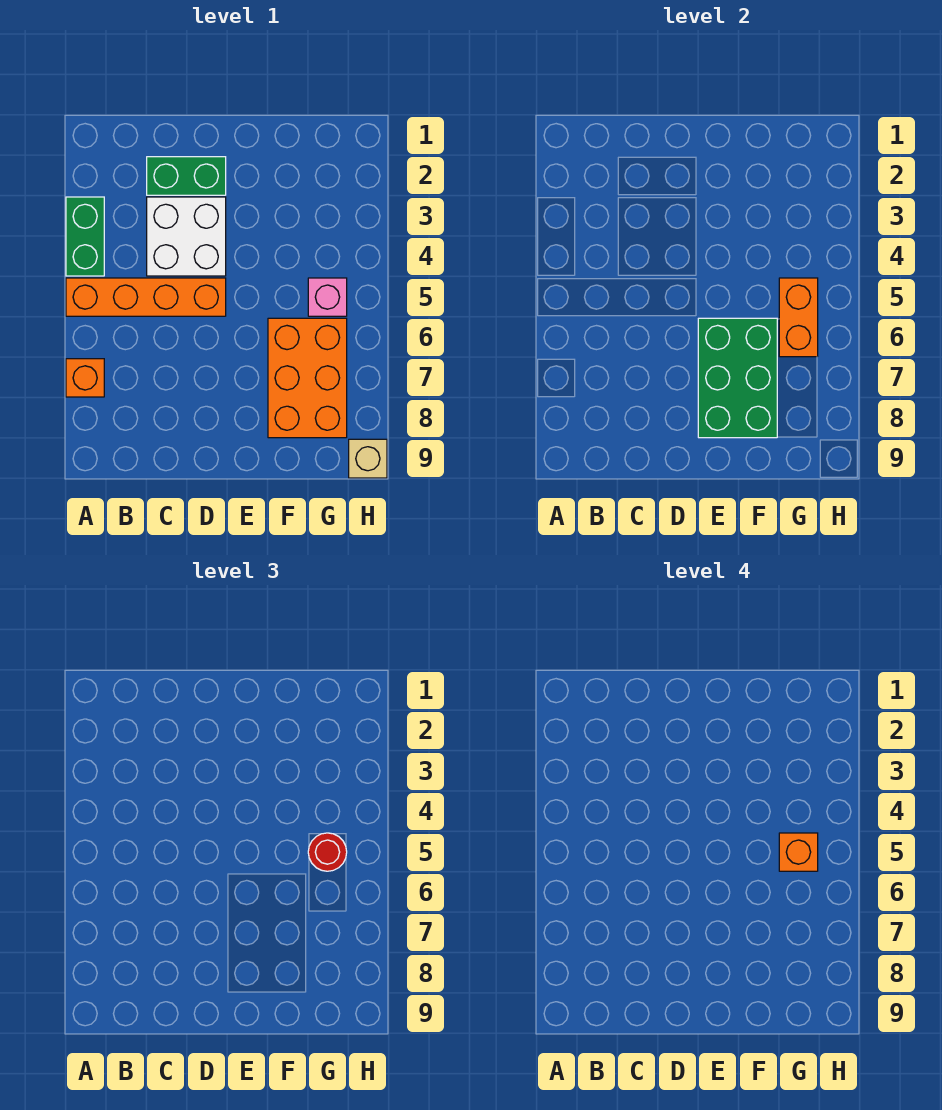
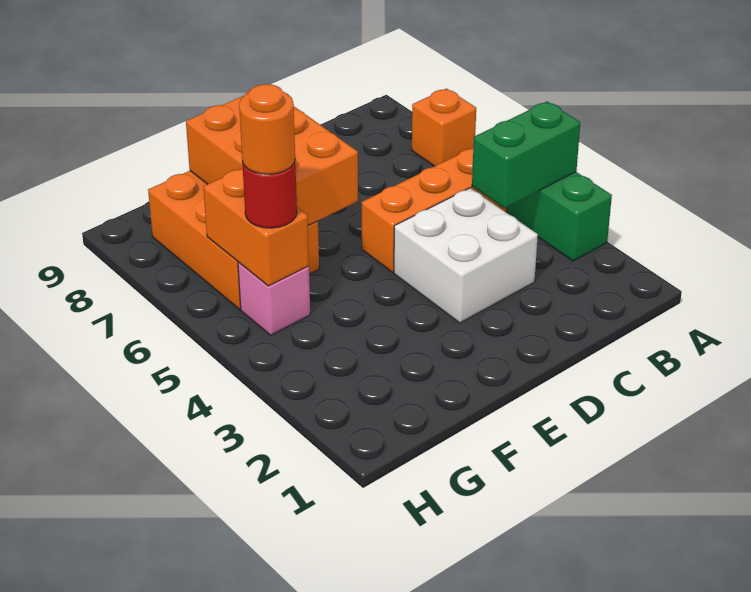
green 1x2 brick [147,157,226,195] -> green 1x2 brick moved to [472,102,581,208]
green 2x3 brick [698,318,777,438] -> orange 2x3 brick [186,90,358,225]
orange 1x1 brick [779,833,818,871] -> orange 1x1 round brick [239,84,295,174]
tan 1x1 brick [349,439,387,478] -> none

